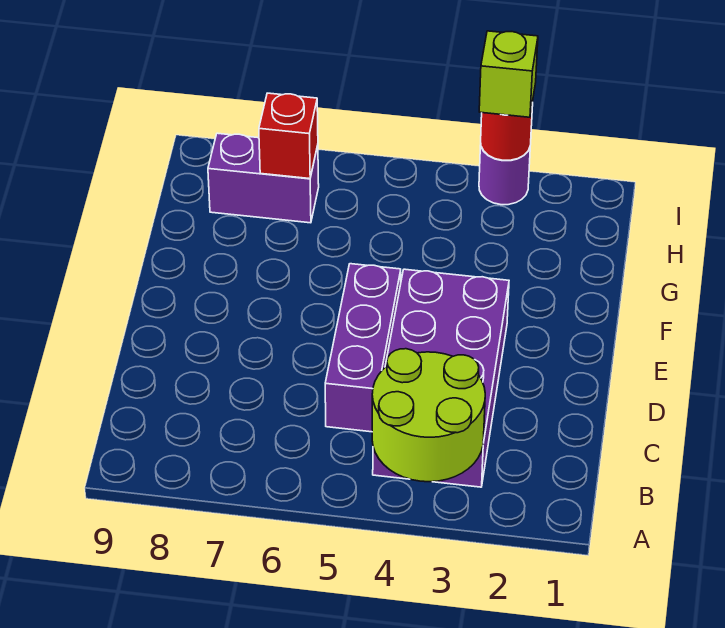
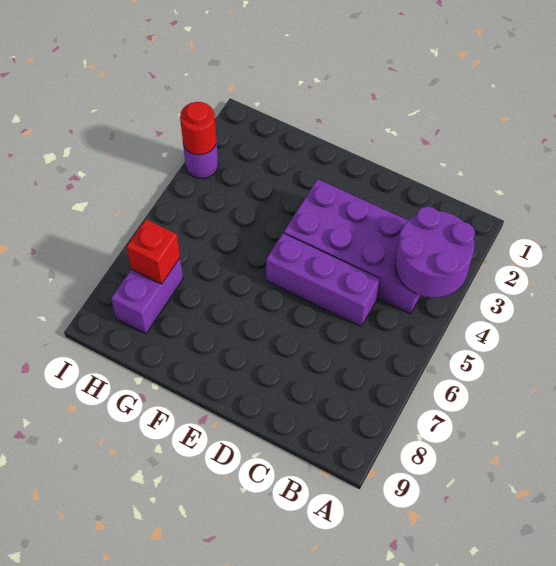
lime 2x2 round brick [372,349,485,482] -> purple 2x2 round brick [395,206,475,298]
lime 1x1 brick [479,31,538,117] -> none

